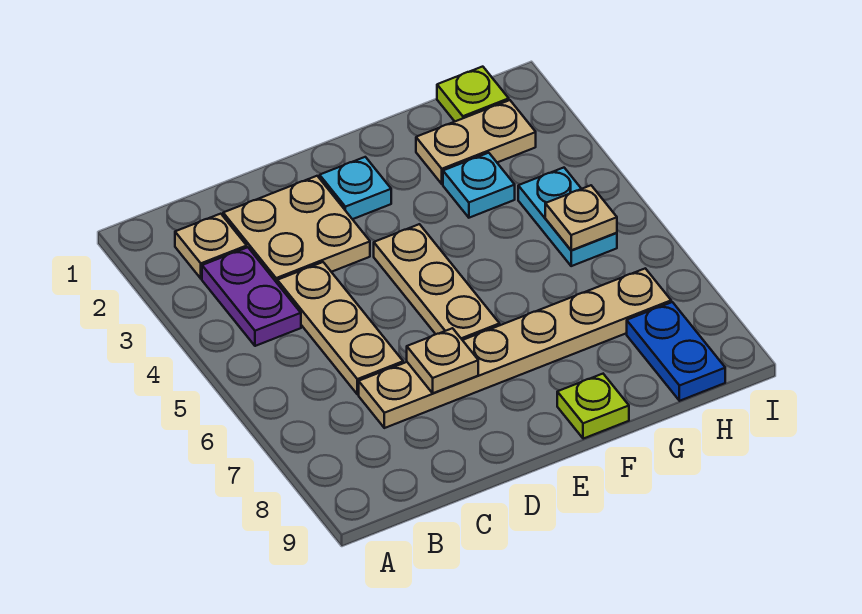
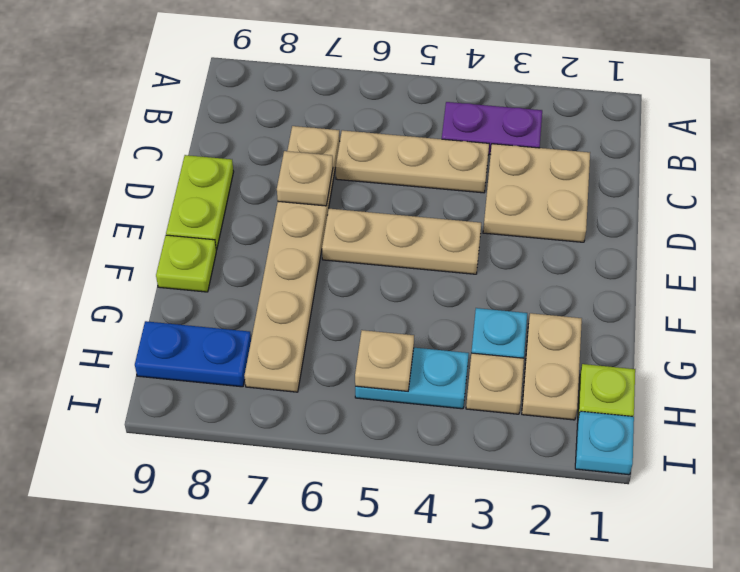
tan 1x1 plate [175,214,247,279] -> tan 1x1 plate moved to [466,353,524,414]
none -> lime 1x2 plate [166,155,234,250]
cyan 1x1 plate [320,157,391,219] -> cyan 1x1 plate moved to [575,411,634,475]

